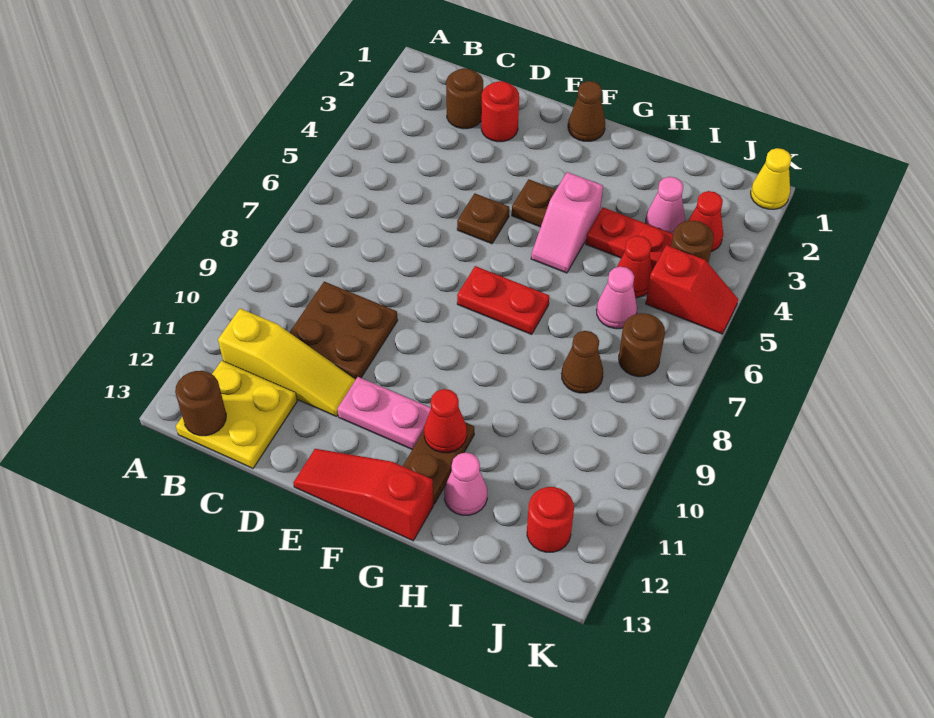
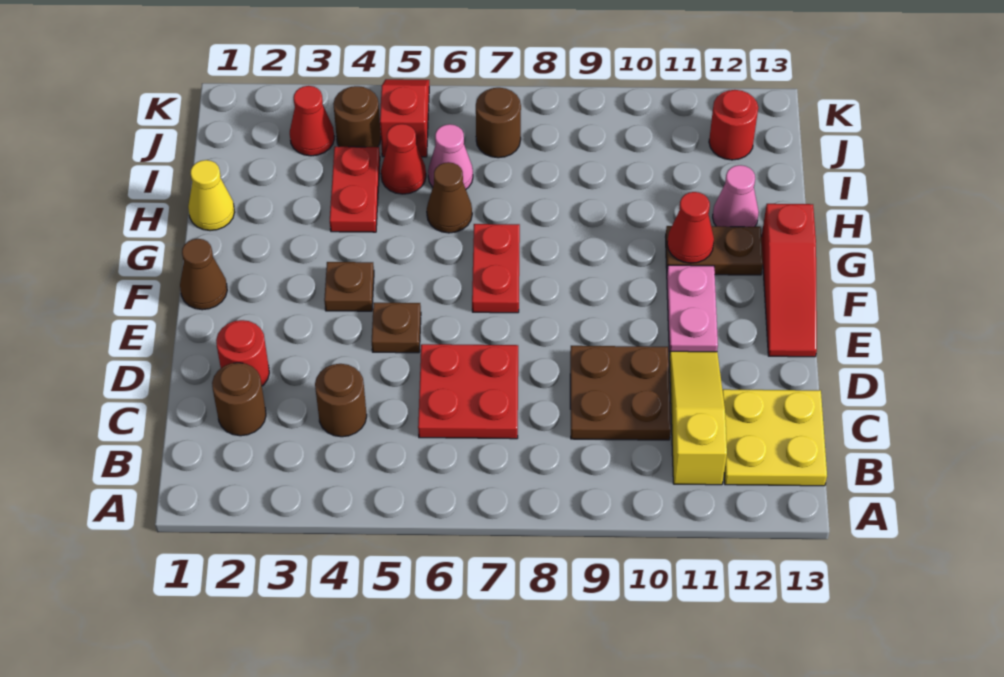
brown 1x1 round brick [175,371,226,436] -> brown 1x1 round brick moved to [315,364,367,437]
none -> red 2x2 plate [418,344,518,439]
pink 1x2 slope [531,172,603,273] -> none
pink 1x1 cone [646,177,685,234] -> none
brown 1x1 cone [561,331,603,393] -> brown 1x1 cone moved to [427,162,472,233]
yellow 1x1 cone [751,148,791,209] -> yellow 1x1 cone moved to [188,160,235,231]

